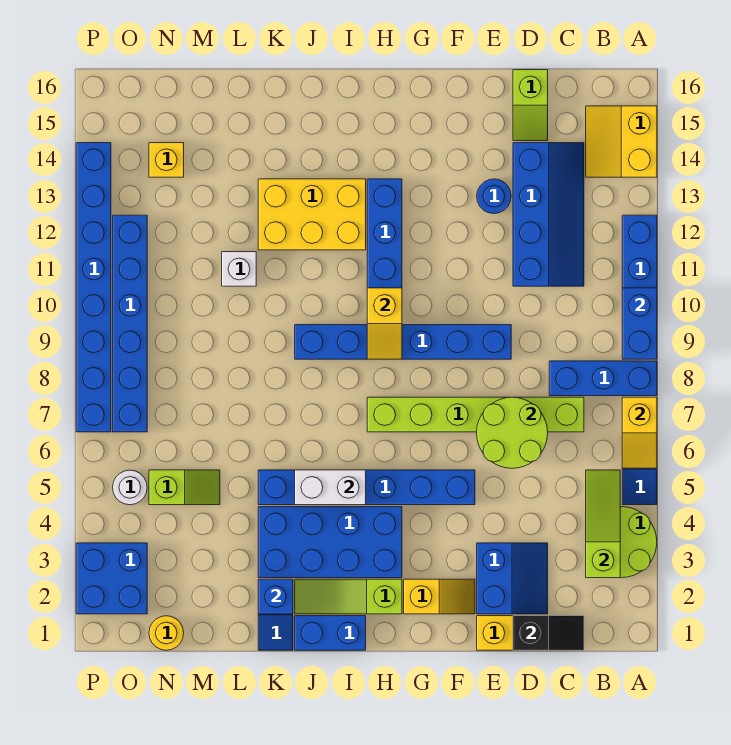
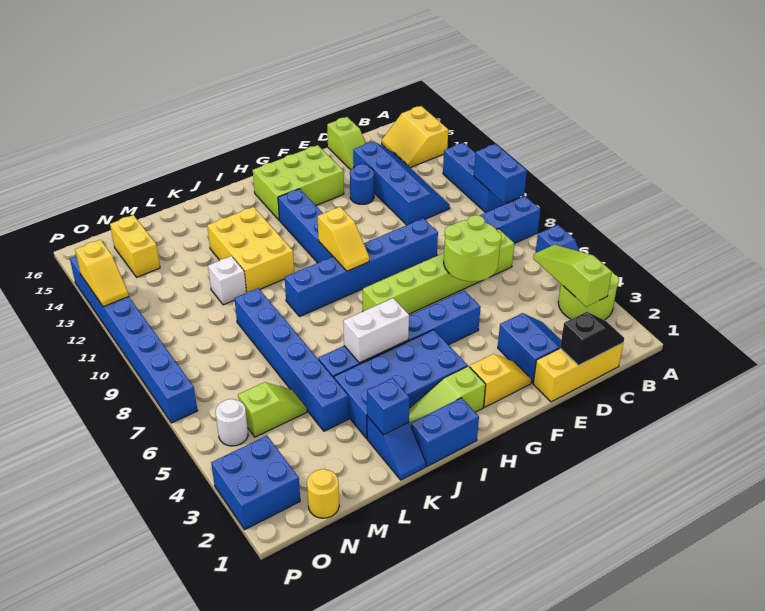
yellow 1x2 slope [622,397,657,468] -> yellow 1x2 slope moved to [75,240,129,307]
none -> lime 2x3 brick [253,145,344,220]
yellow 2x3 brick [258,179,366,250] -> yellow 2x3 brick turned to [207,207,294,293]
yellow 1x1 brick [149,143,184,177] -> yellow 1x2 brick [110,215,160,277]
blue 1x6 brick [113,215,147,432] -> blue 1x6 brick moved to [234,288,349,431]

